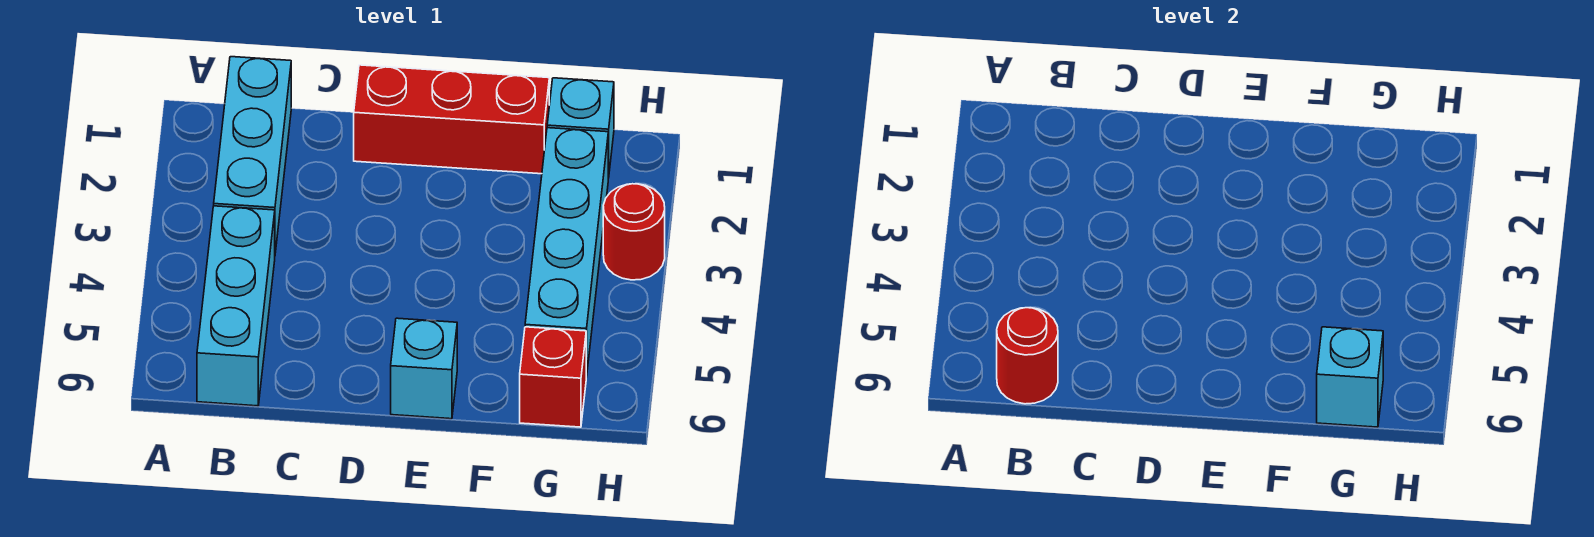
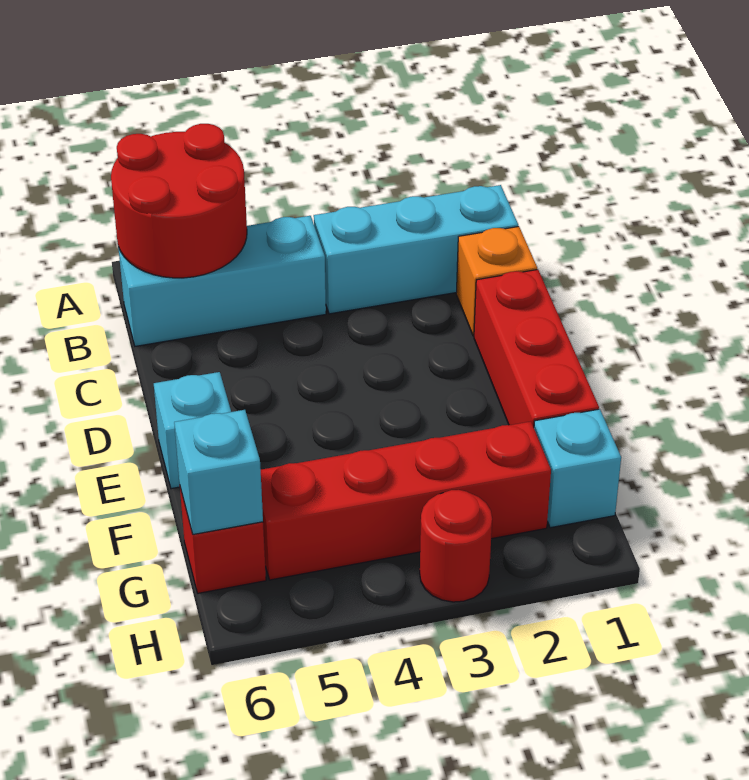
red 1x1 round brick [997,308,1058,404] -> red 2x2 round brick [111,124,247,278]
none -> orange 1x1 brick [456,226,537,336]
cyan 1x4 brick [525,128,608,377] -> red 1x4 brick [261,421,551,580]

